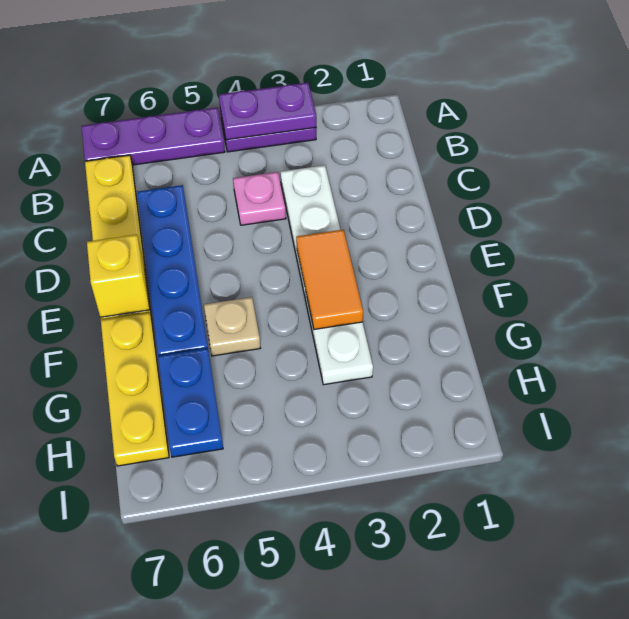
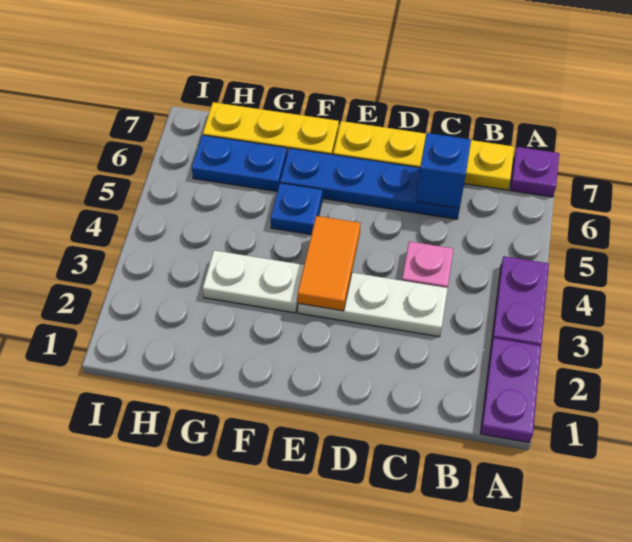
purple 1x2 plate [219,83,316,140] -> purple 1x2 plate moved to [481,338,541,443]
purple 1x3 plate [81,108,225,165] -> purple 1x1 plate [510,147,559,197]
none -> blue 1x1 brick [416,133,471,208]
orange 1x2 tile [296,230,363,329] -> orange 1x2 tile turned to [298,216,361,311]
yellow 1x1 brick [87,235,150,317] -> none
tan 1x1 plate [204,297,260,356] -> blue 1x1 plate [271,183,322,234]

